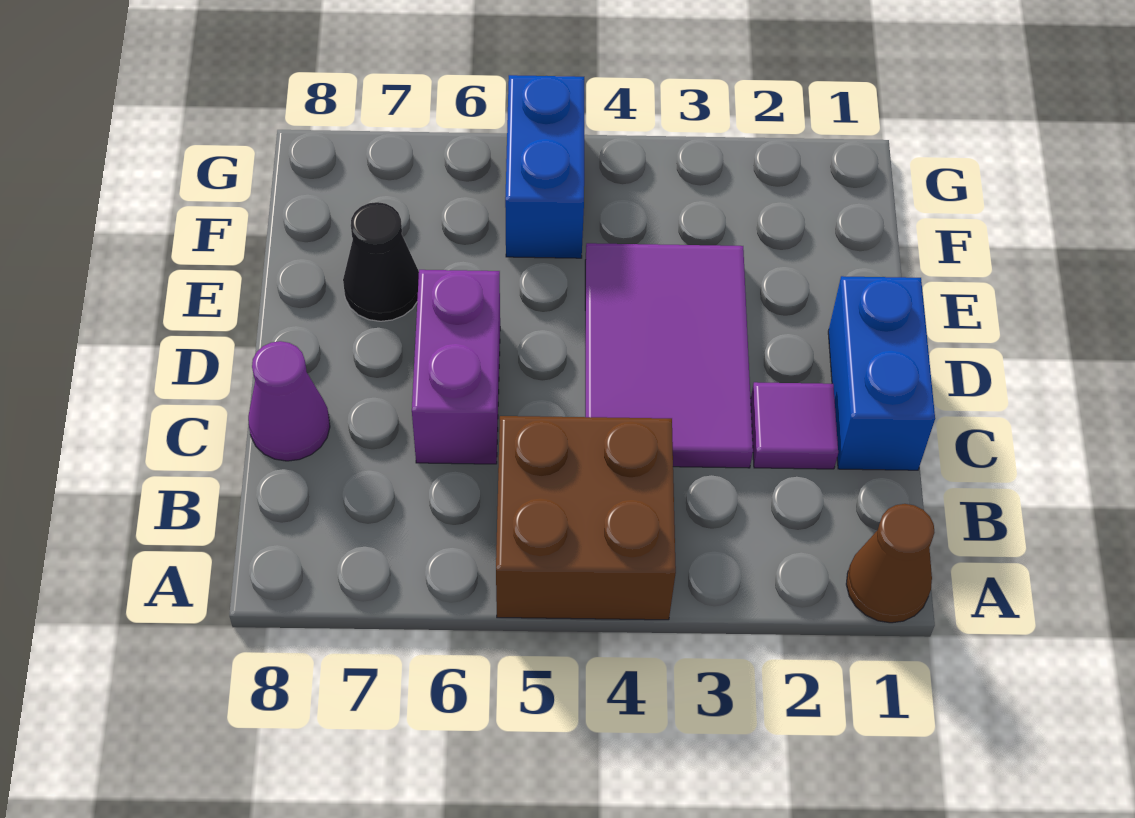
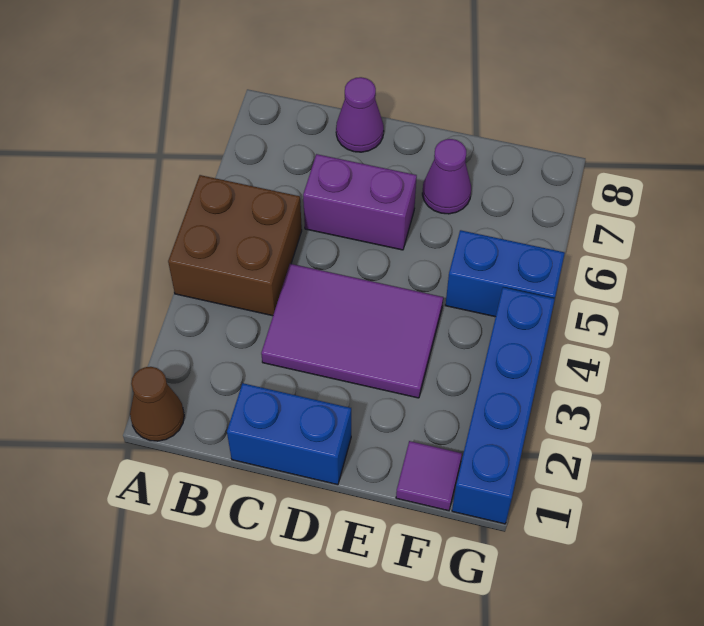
purple 1x1 tile [751,382,838,469] -> purple 1x1 tile moved to [396,441,462,511]
black 1x1 cone [343,202,419,321] -> purple 1x1 cone [422,139,471,214]
none -> blue 1x4 brick [452,287,555,524]

